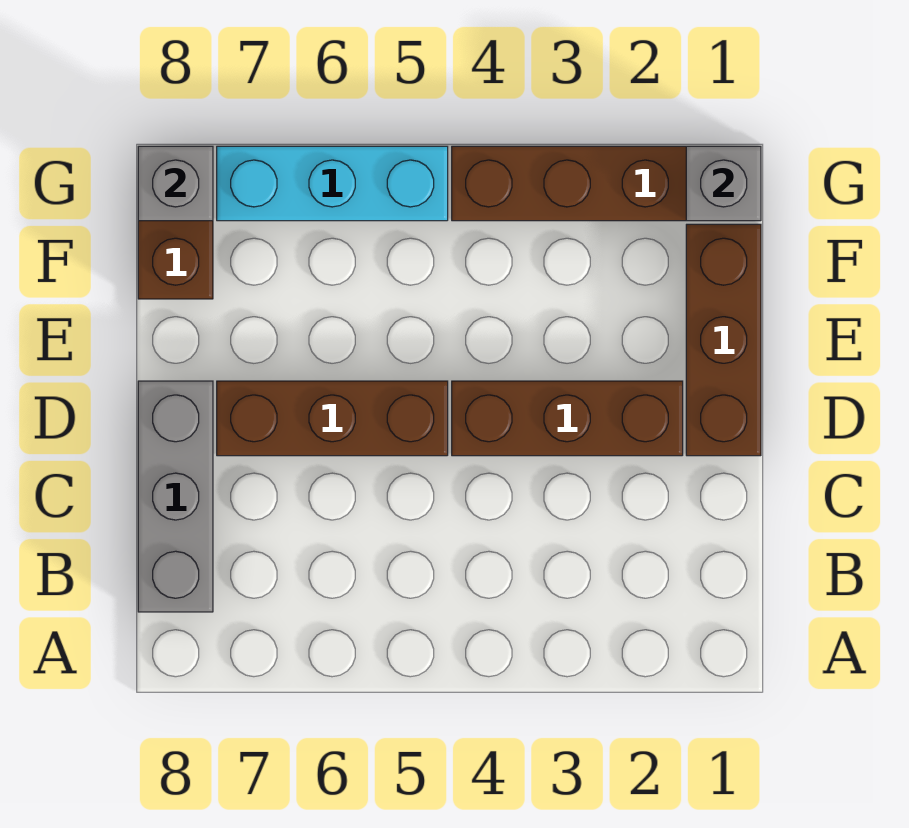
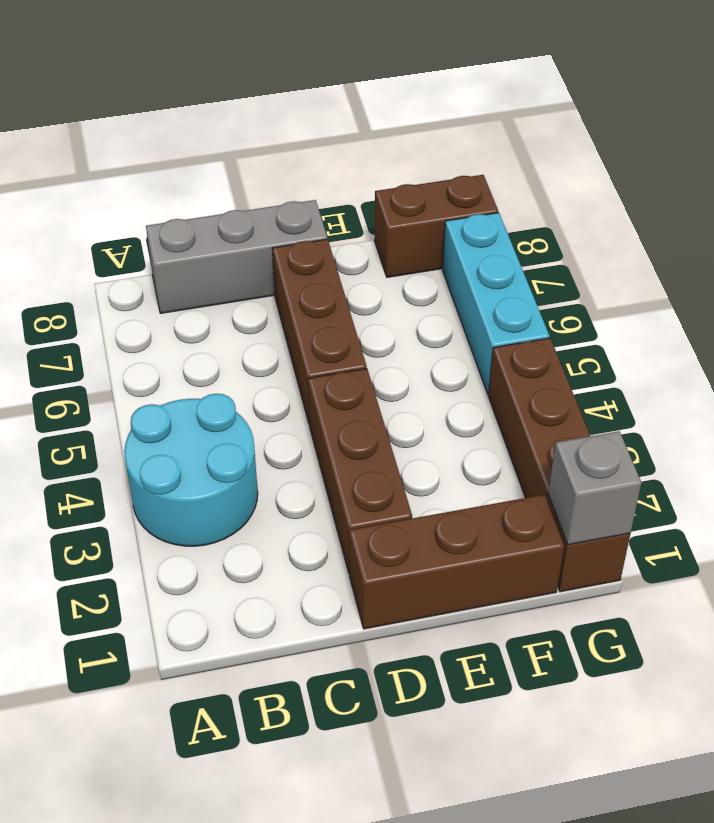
none -> cyan 2x2 round brick [124,394,258,546]
grey 1x1 brick [138,146,213,221] -> none

